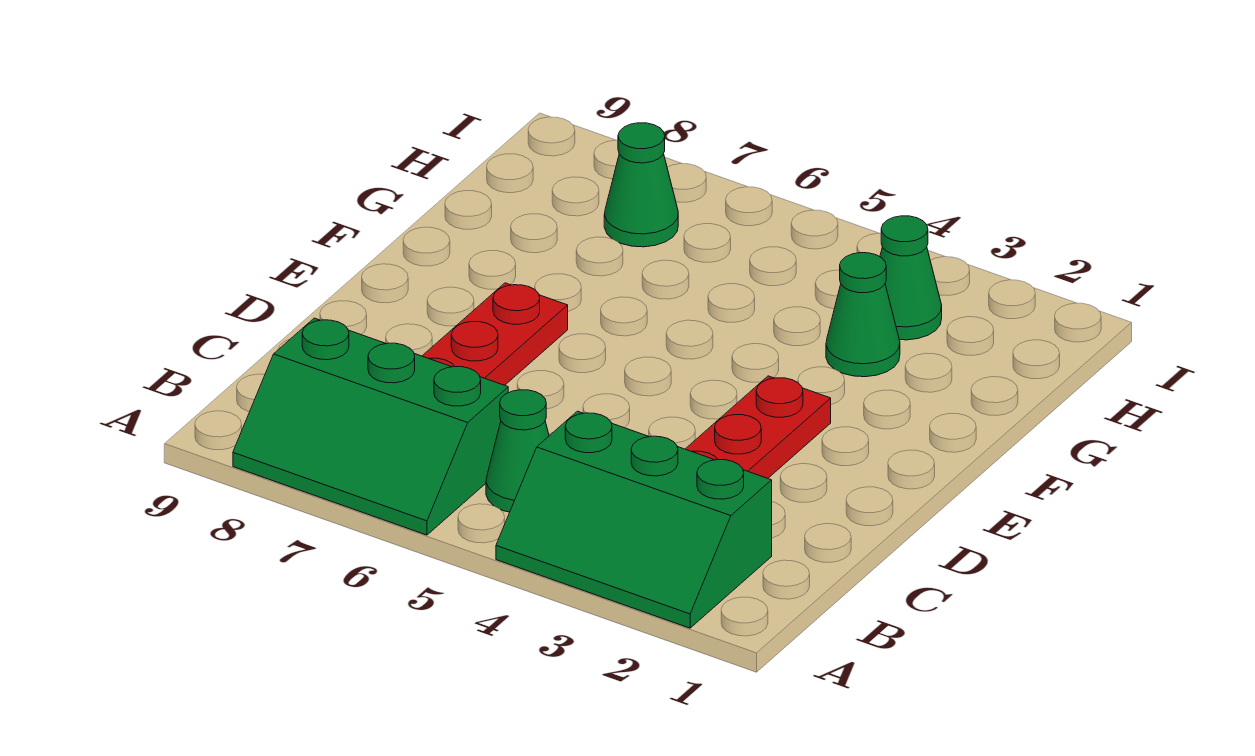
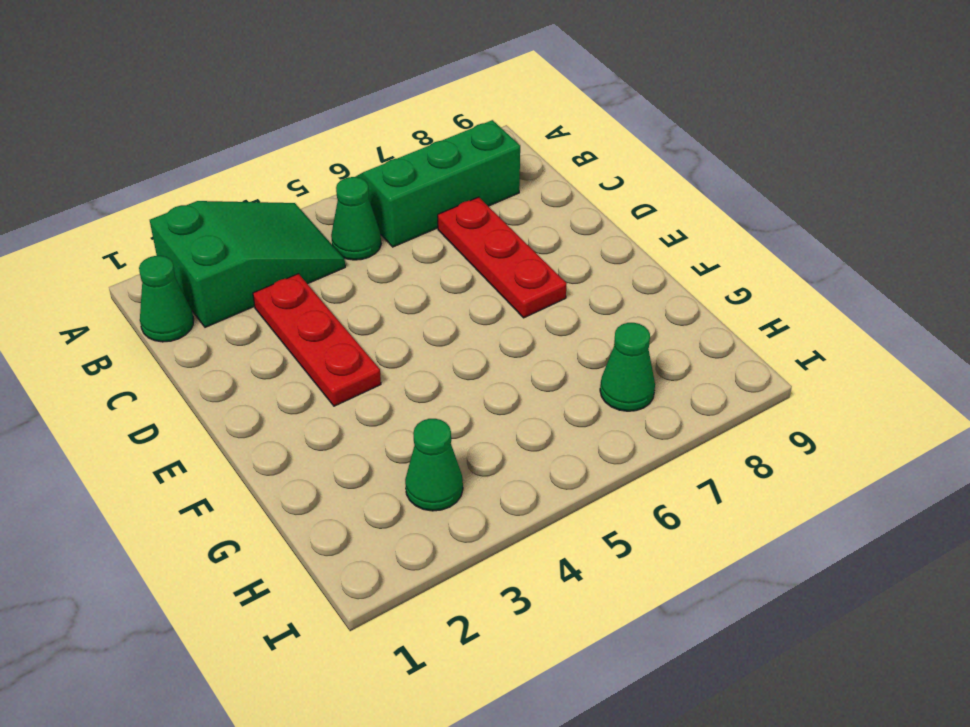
green 2x3 slope [496,411,772,628] -> green 2x3 slope turned to [150,201,345,327]
green 1x1 cone [826,253,900,377] -> green 1x1 cone moved to [139,256,193,342]

